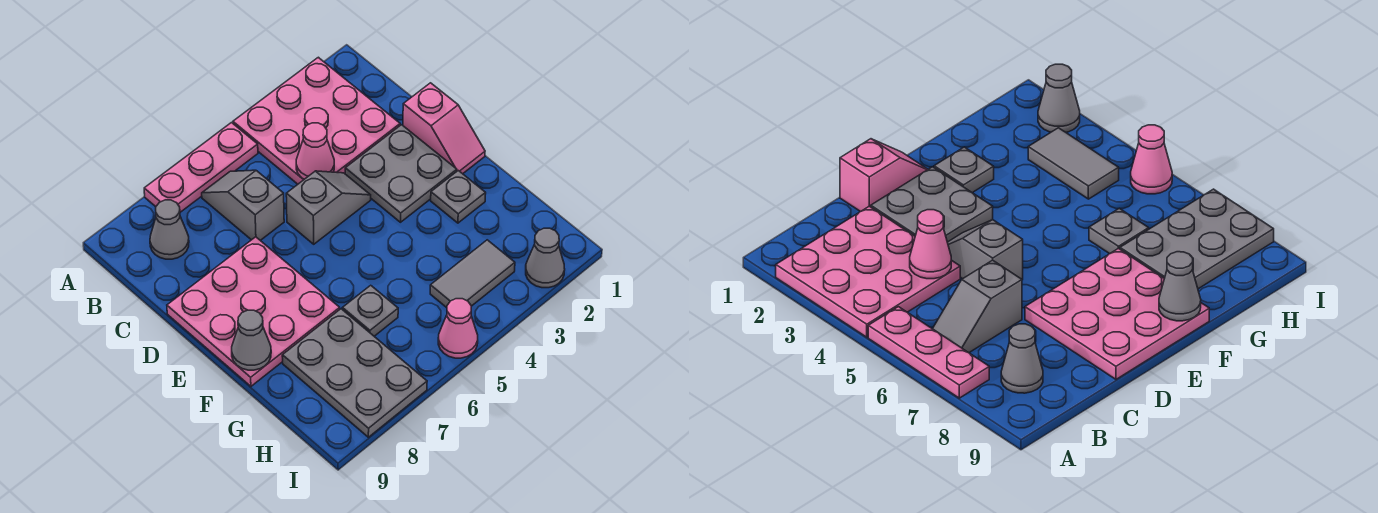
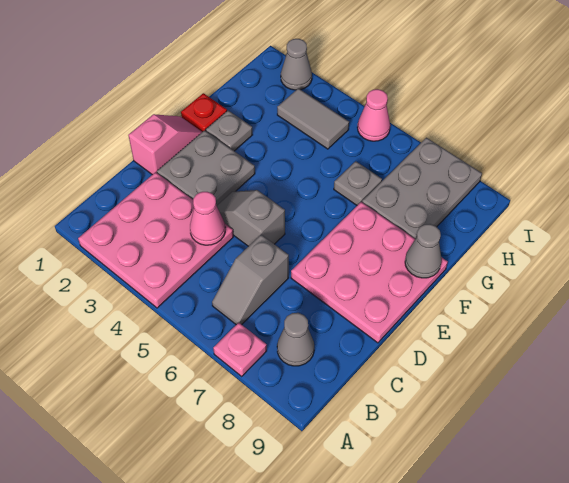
pink 1x3 plate [144,123,258,212] -> pink 1x1 plate [213,323,267,376]
none -> red 1x1 plate [181,93,227,132]

